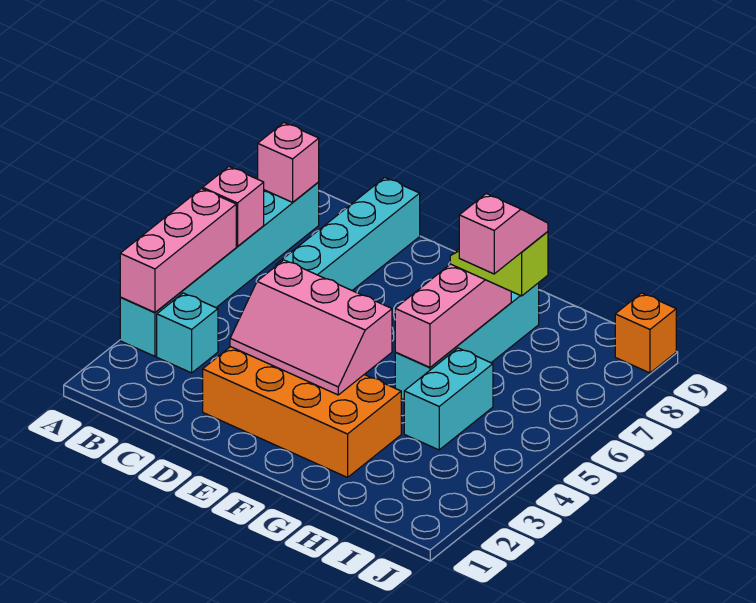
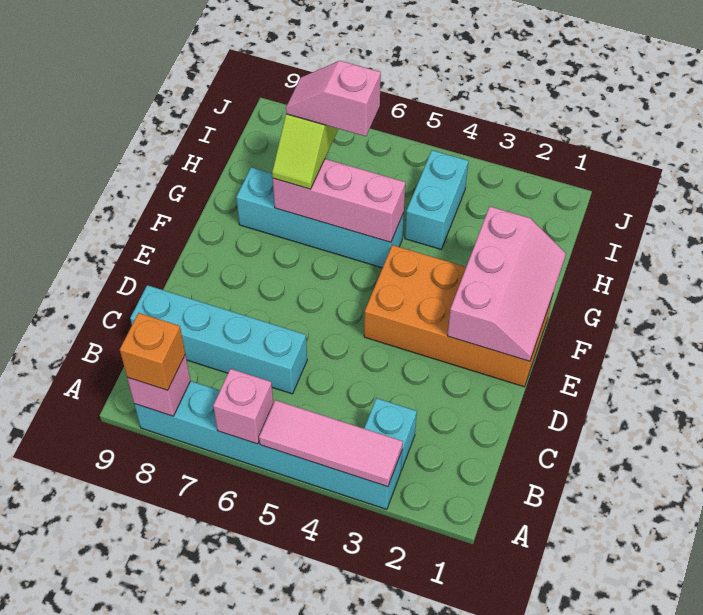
pink 1x3 brick [120,189,236,313] -> pink 1x3 tile [259,400,403,487]
orange 2x4 brick [203,347,401,477] -> orange 2x4 brick turned to [364,245,553,387]
pink 2x3 slope [230,260,392,395] -> pink 2x3 slope moved to [447,207,566,361]
cyan 1x2 brick [404,348,493,450] -> cyan 1x2 brick turned to [405,150,468,249]
orange 1x1 brick [615,293,676,373] -> orange 1x1 brick moved to [120,313,185,390]

